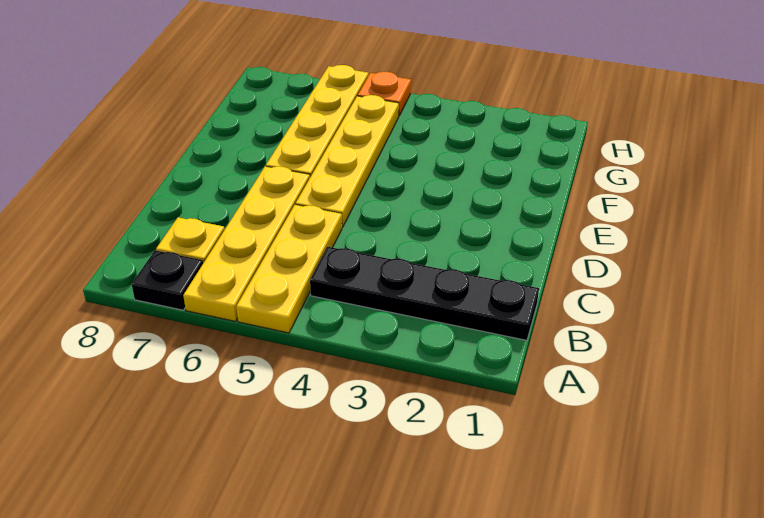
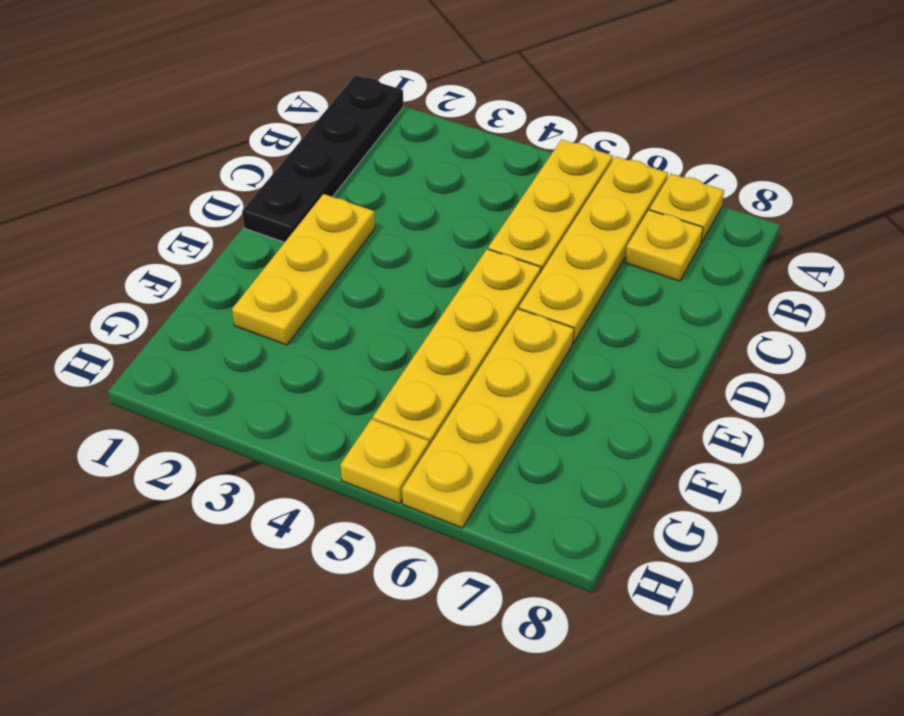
black 1x1 plate [132,250,203,310] -> yellow 1x1 plate [650,174,724,243]
black 1x4 plate [310,247,539,340] -> black 1x4 plate turned to [242,75,403,242]
none -> yellow 1x3 plate [232,194,375,345]
orange 1x1 plate [358,72,411,116] -> yellow 1x1 plate [340,419,429,504]

